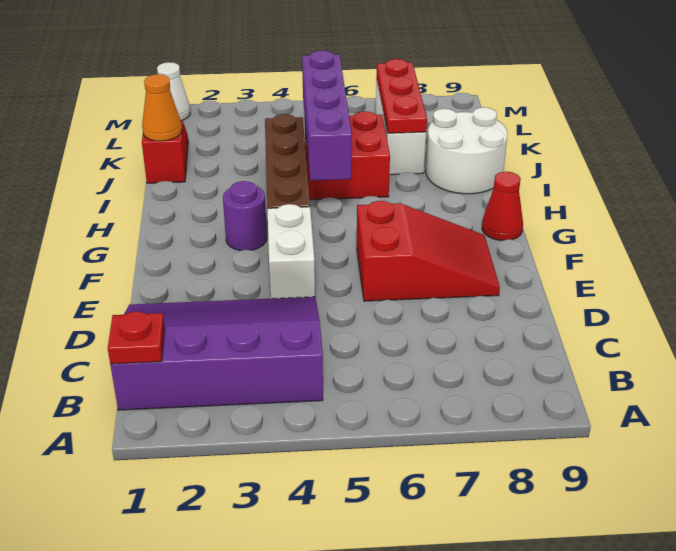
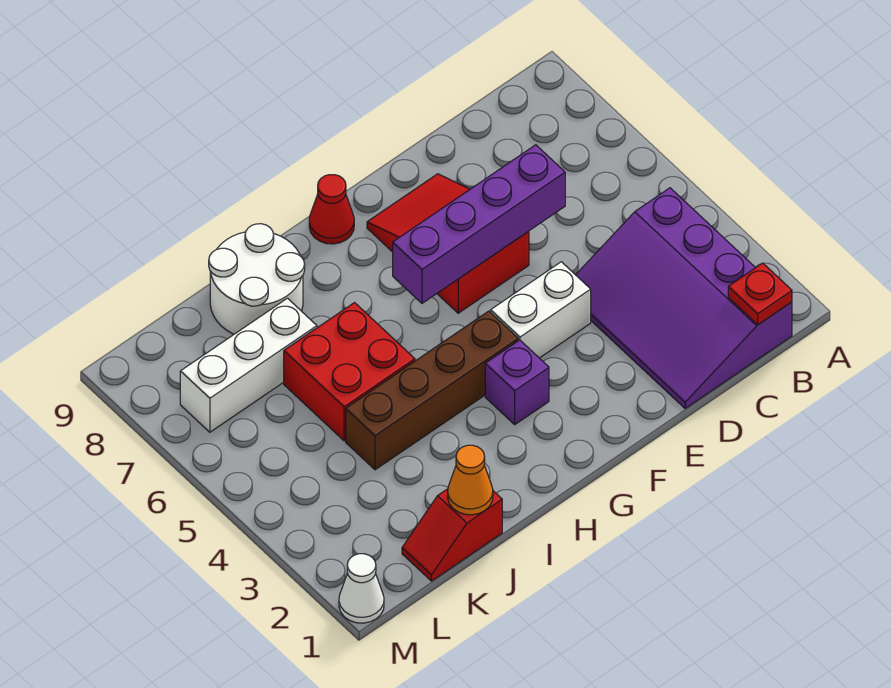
purple 1x1 round brick [223,181,267,251] -> purple 1x1 brick [485,340,549,424]
purple 1x4 brick [302,50,352,181] -> purple 1x4 brick moved to [393,145,565,303]
red 1x3 plate [377,59,427,133] -> none

